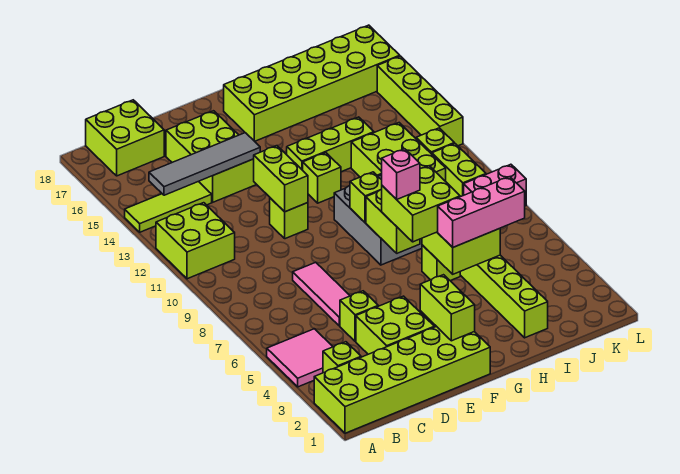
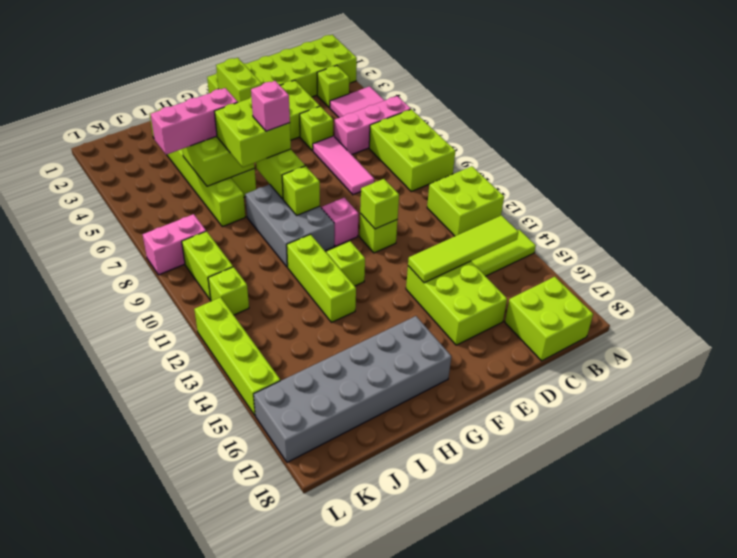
none -> pink 1x3 brick [335,96,411,155]
grey 1x4 tile [149,133,260,195] -> lime 1x4 tile [408,215,518,283]
lime 1x2 brick [254,146,308,212] -> lime 1x1 brick [360,179,399,229]
none -> pink 1x1 brick [322,198,358,246]
lime 1x3 brick [287,117,374,172] -> lime 1x3 brick turned to [287,234,356,322]
lime 2x6 brick [224,25,400,141] -> grey 2x6 brick [254,316,451,462]
lime 2x3 brick [351,123,446,181] -> lime 2x3 brick moved to [369,109,455,192]

